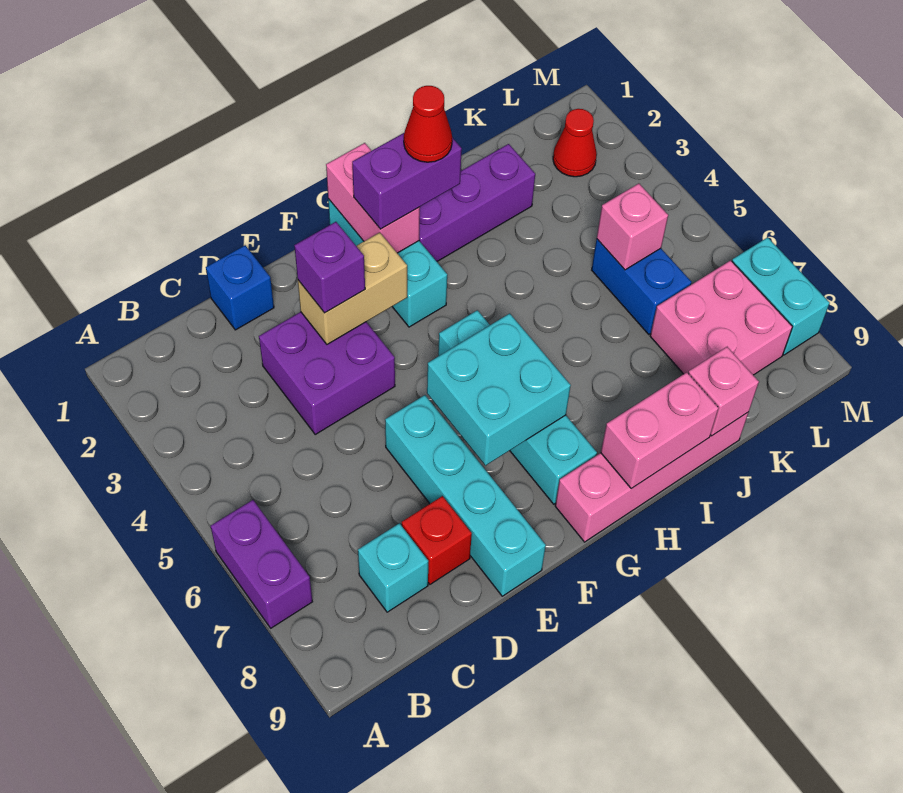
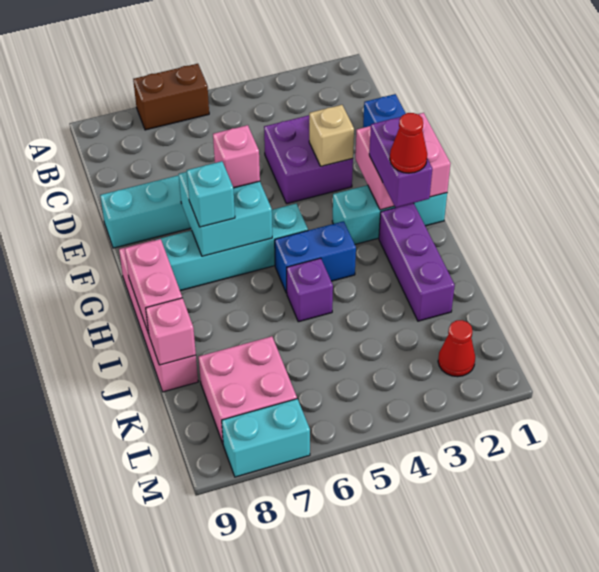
purple 1x2 brick [211,500,312,628] -> brown 1x2 brick [133,64,209,130]
cyan 1x1 brick [358,523,428,612] -> cyan 1x1 brick moved to [187,161,235,227]
red 1x1 brick [402,496,472,584] -> none
tan 1x2 brick [298,233,407,344] -> tan 1x1 brick [309,105,354,166]
purple 1x1 brick [294,222,365,313] -> purple 1x1 brick moved to [287,258,333,322]
pink 1x2 brick [326,143,420,253] -> pink 2x2 brick [355,113,451,210]
blue 1x2 brick [592,239,692,334] -> blue 1x2 brick moved to [275,221,356,293]
pink 1x1 brick [597,183,668,270] -> pink 1x1 brick moved to [213,125,260,188]

